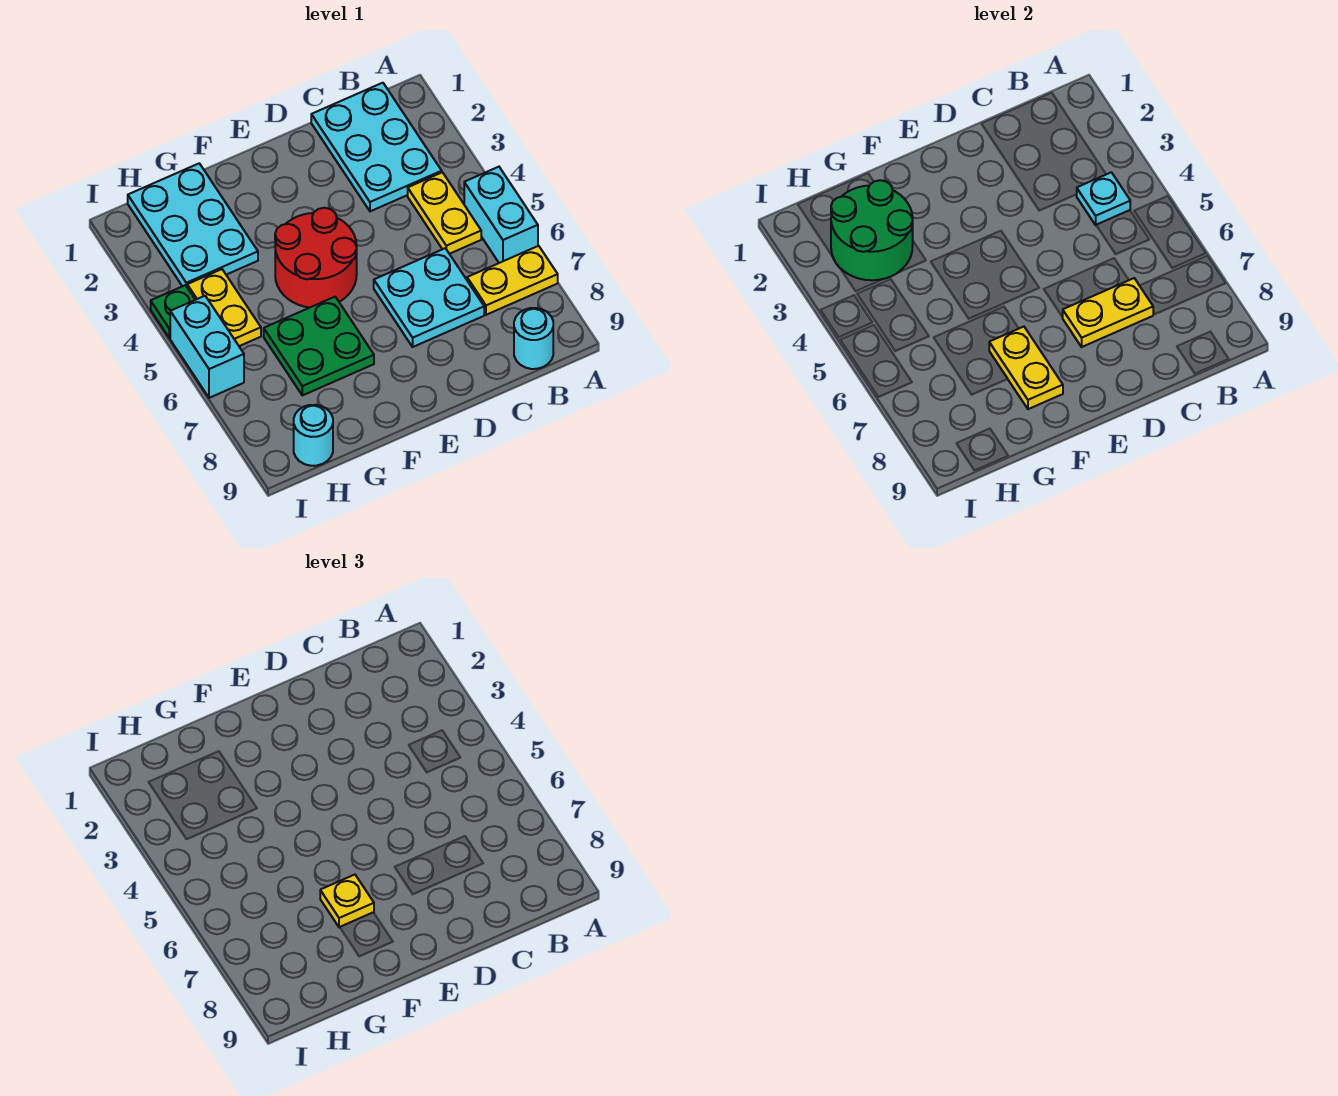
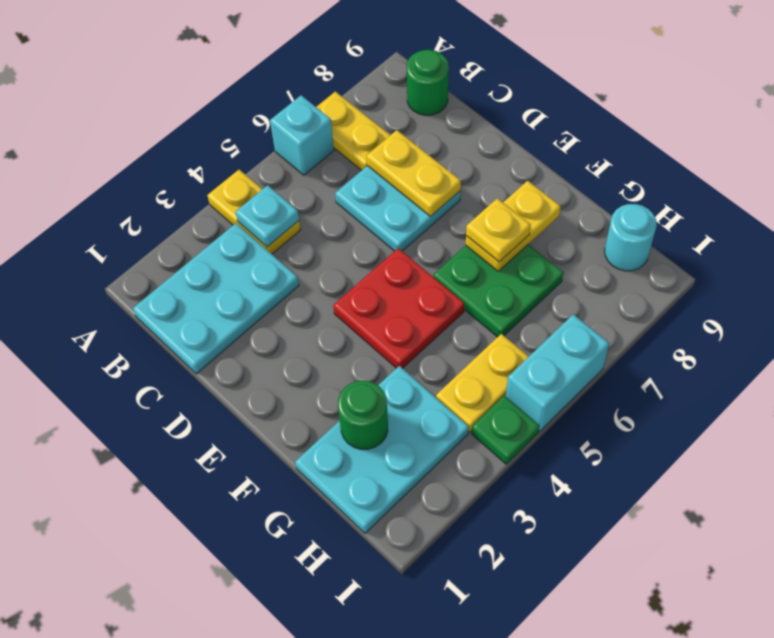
cyan 1x2 brick [464,167,538,263] -> cyan 1x1 brick [270,95,334,175]
yellow 1x2 plate [408,172,481,254] -> yellow 1x2 plate turned to [207,170,301,254]
cyan 1x1 round brick [514,308,553,369] -> green 1x1 round brick [407,50,449,115]
red 2x2 round brick [275,208,357,308] -> red 2x2 plate [333,248,464,368]
green 2x2 round brick [831,180,913,280] -> green 1x1 round brick [338,381,388,449]

